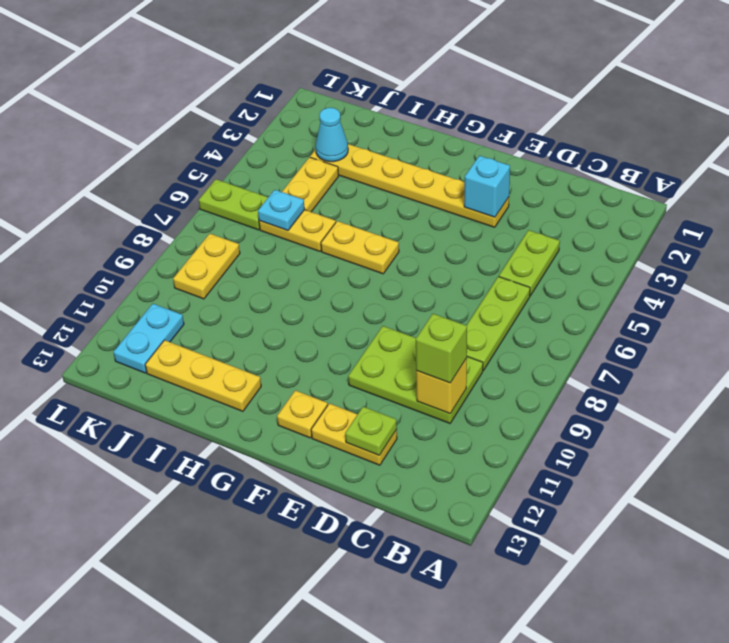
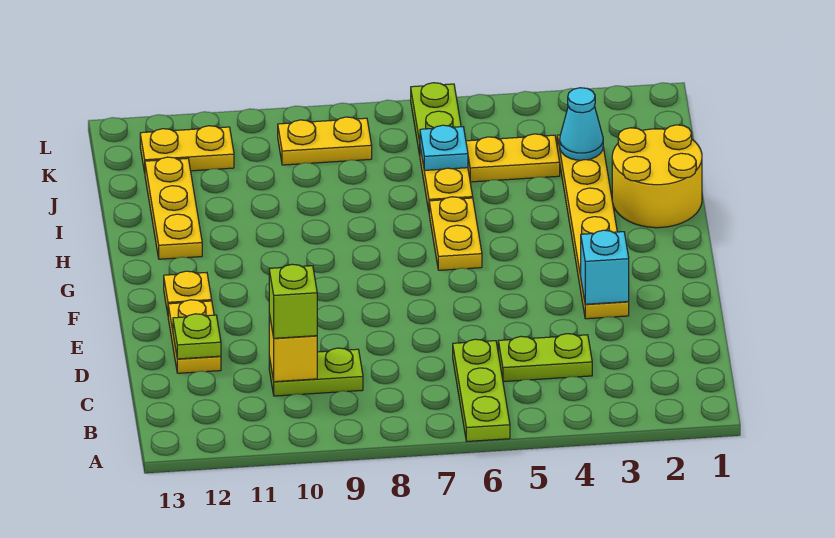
lime 1x3 plate [467,277,530,371] -> lime 1x3 plate turned to [453,339,510,441]
lime 2x3 plate [348,326,483,423] -> lime 1x2 plate [269,348,363,396]
none -> yellow 2x2 round brick [612,125,702,228]
cyan 1x2 plate [114,304,184,373] -> yellow 1x2 plate [140,126,234,173]

